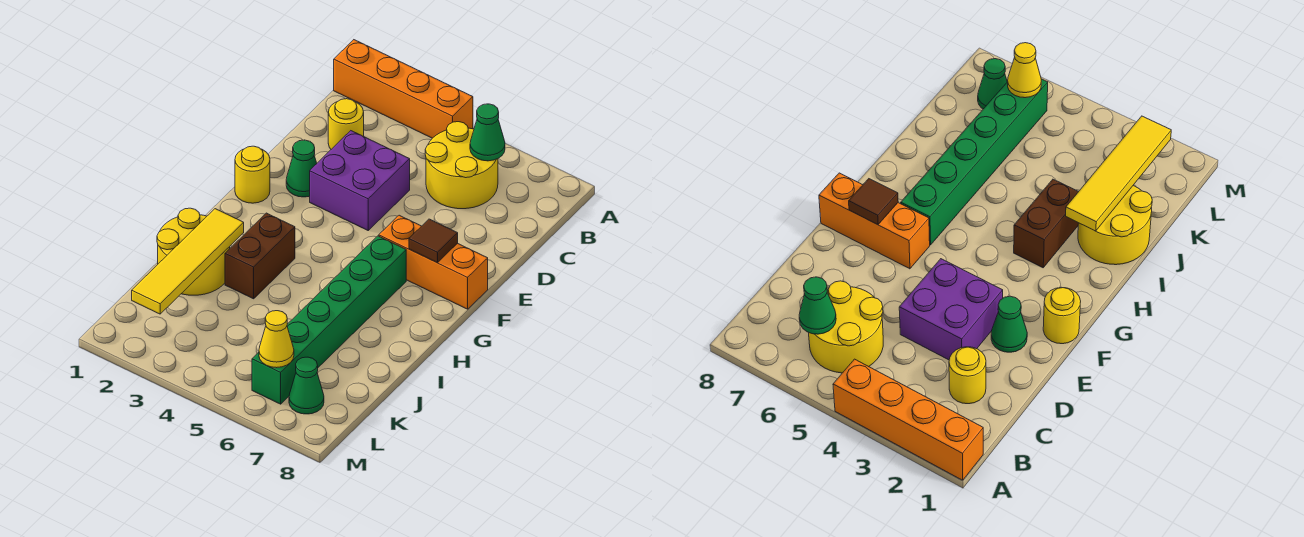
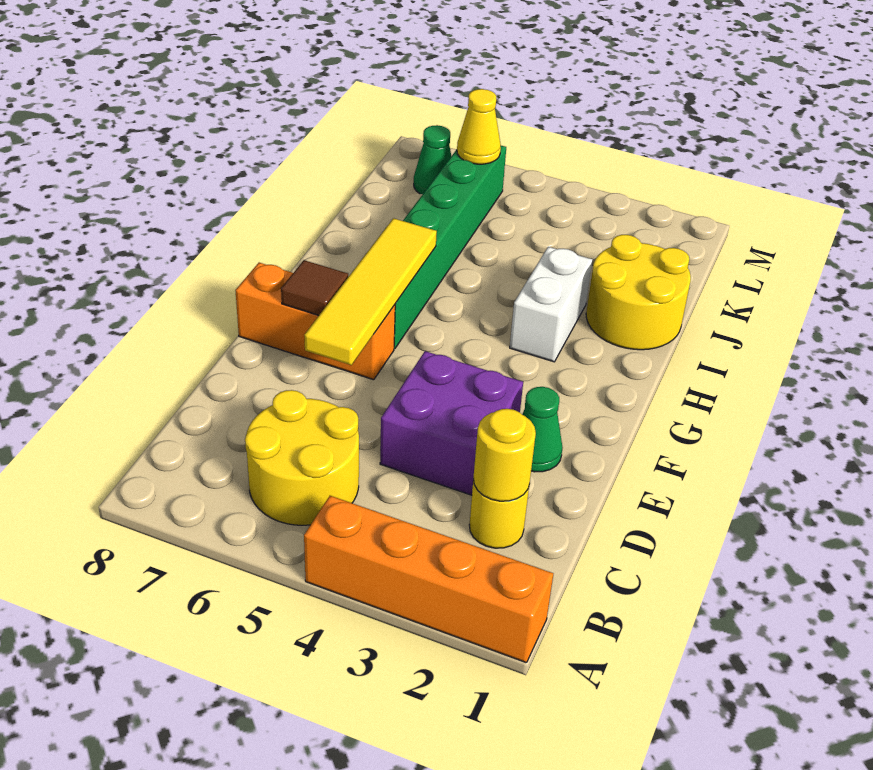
green 1x1 cone [470,104,505,161] -> none
yellow 1x1 round brick [235,146,270,203] -> yellow 1x1 round brick moved to [473,409,536,501]
brown 1x2 brick [225,213,295,299] -> white 1x2 brick [510,247,592,362]
yellow 1x4 tile [132,209,244,314] -> yellow 1x4 tile moved to [304,218,437,365]

